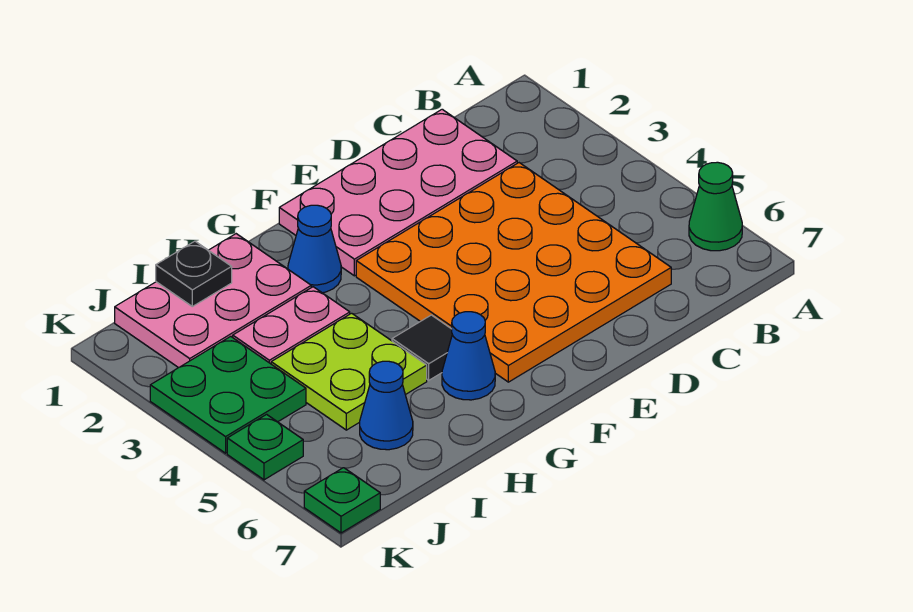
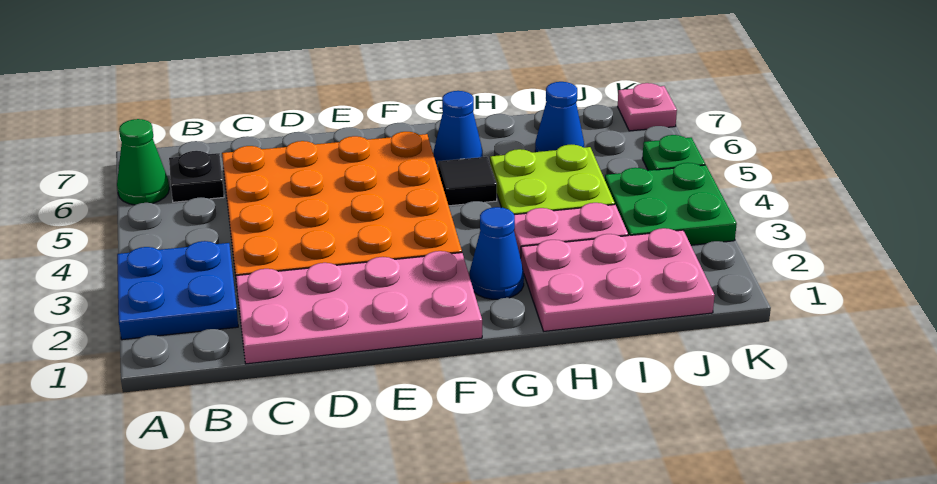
none -> blue 2x2 plate [117,241,238,340]
black 1x1 plate [156,241,232,306] -> black 1x1 plate moved to [169,151,224,202]
green 1x1 plate [304,468,380,533] -> pink 1x1 plate [618,83,677,131]

